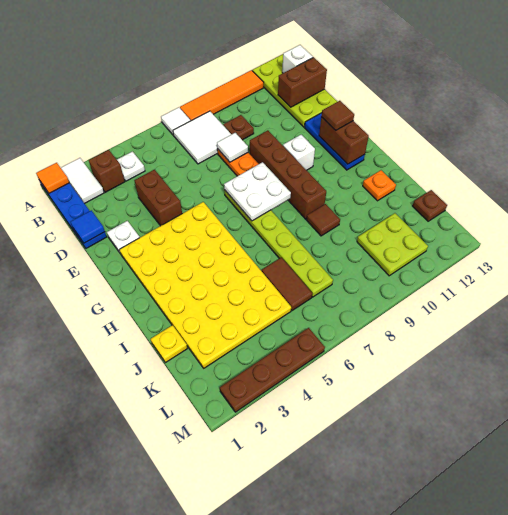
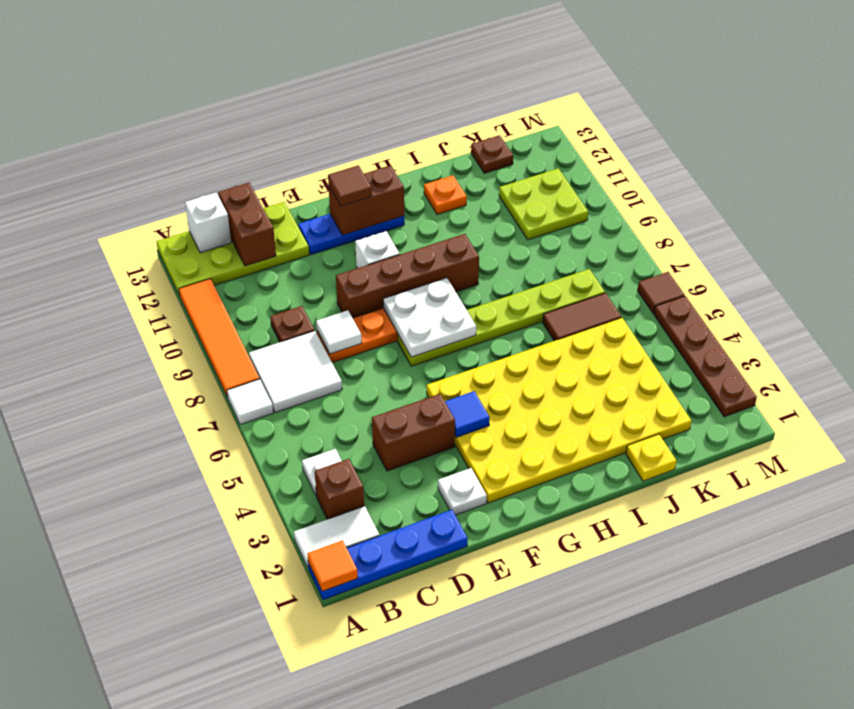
blue 1x1 tile [71,210,105,243] -> blue 1x1 tile moved to [445,391,490,437]
brown 1x1 tile [307,204,340,236] -> brown 1x1 tile moved to [638,272,684,314]

